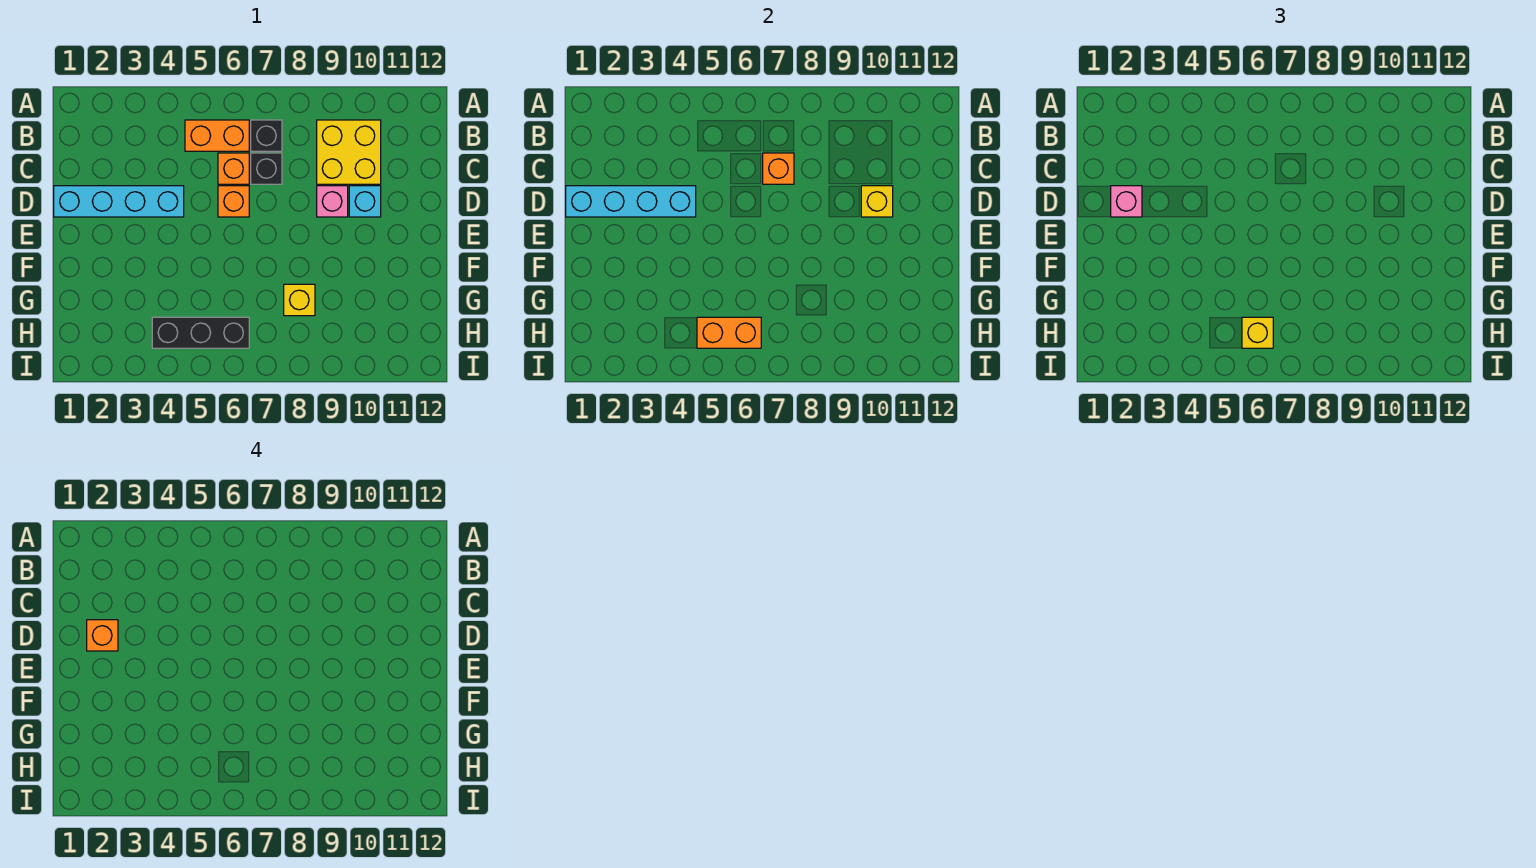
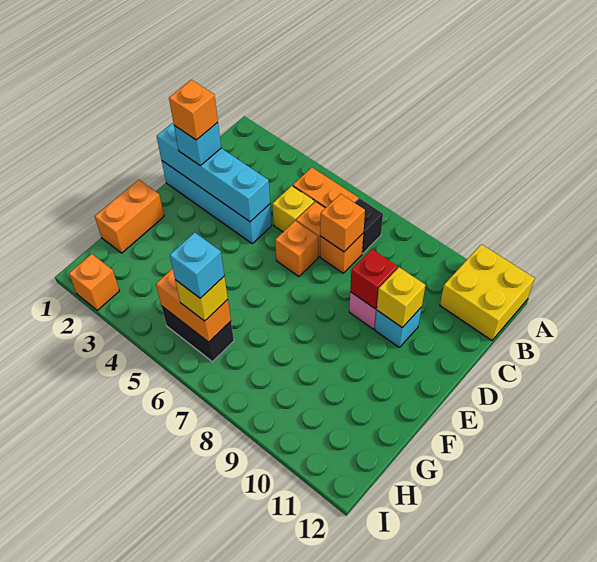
yellow 2x2 brick [317,120,381,184] -> yellow 2x2 brick moved to [440,244,535,340]
black 1x1 brick [251,153,282,184] -> orange 1x1 brick [320,234,363,273]
pink 1x1 brick [1111,186,1142,217] -> cyan 1x1 brick [174,122,221,166]
none -> red 1x1 brick [350,249,398,309]
none -> orange 1x2 brick [95,180,164,253]
yellow 1x1 brick [284,284,315,316] -> yellow 1x1 brick moved to [272,186,314,232]
black 1x3 brick [152,317,249,348] -> black 1x2 brick [162,307,234,362]
none -> cyan 1x1 brick [170,232,224,298]
none -> orange 1x1 brick [69,254,119,310]

